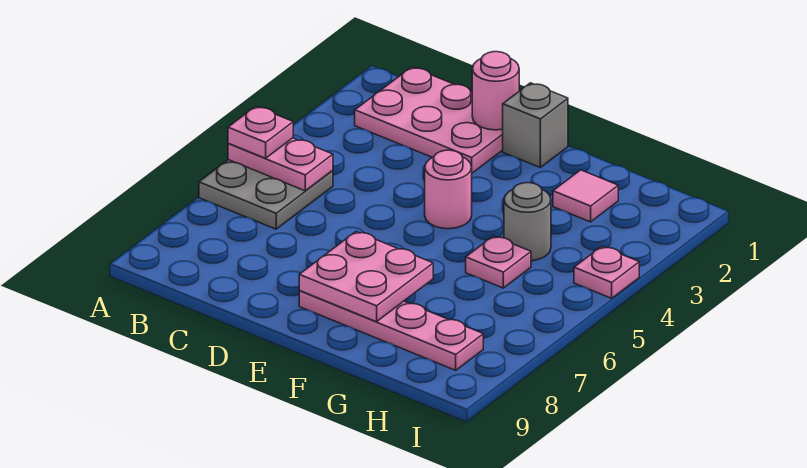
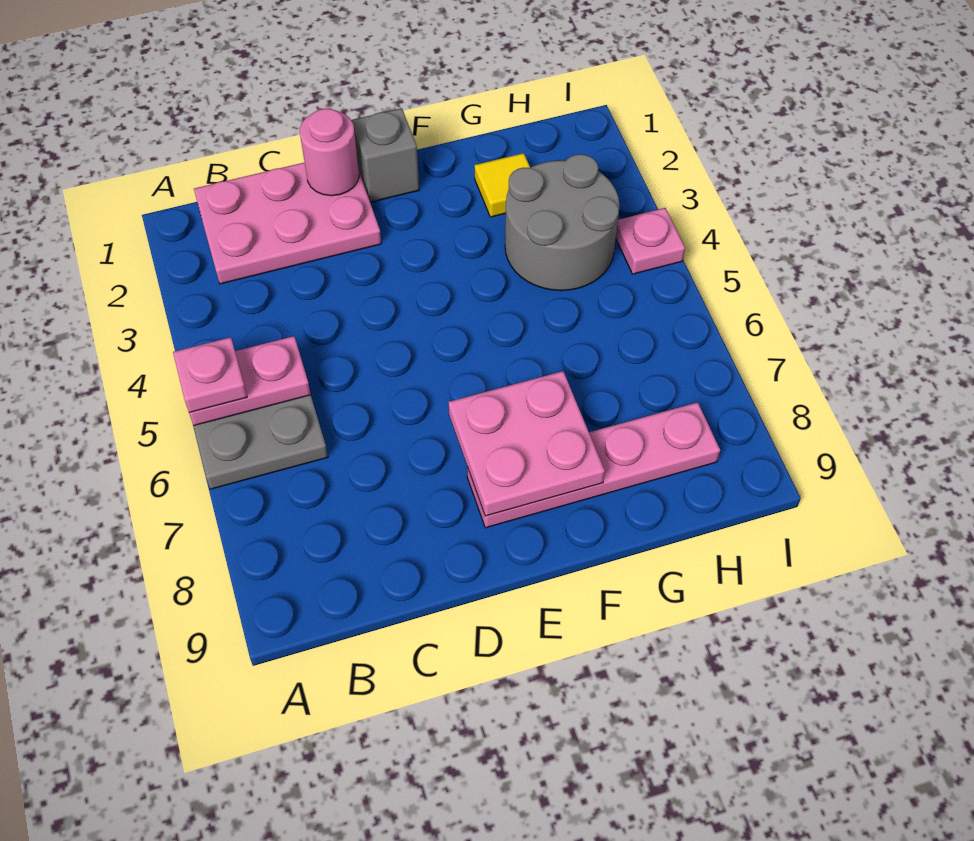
pink 1x1 round brick [425,150,472,229] -> none
pink 1x1 tile [553,170,618,222] -> yellow 1x1 tile [474,153,530,217]
grey 1x1 round brick [504,183,551,261] -> grey 2x2 round brick [505,154,619,291]
pink 1x1 plate [466,236,531,288] -> none

